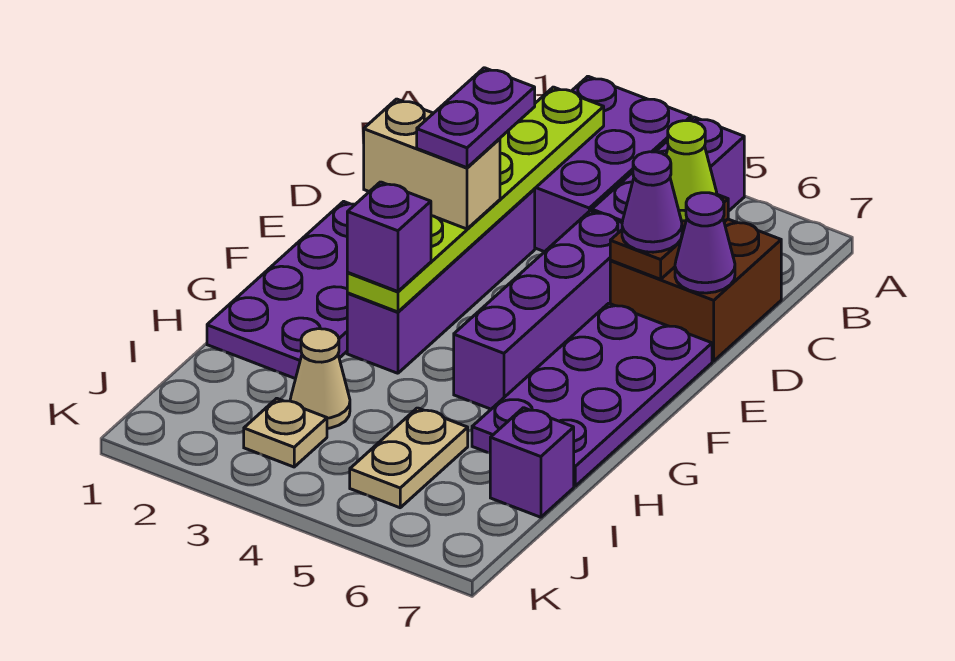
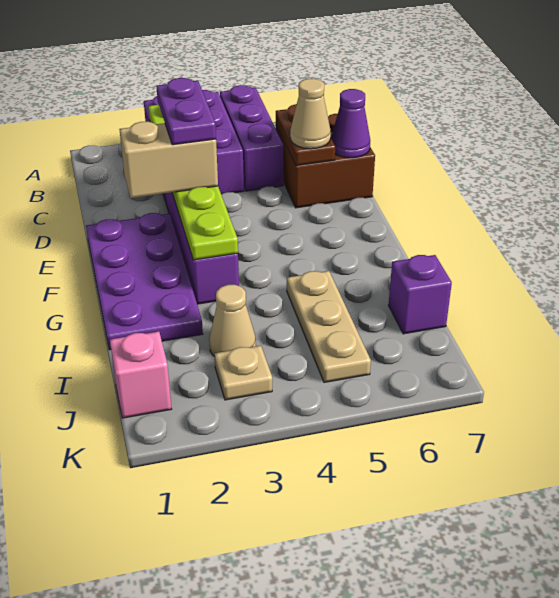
lime 1x1 cone [666,121,717,221] -> none
purple 1x4 brick [454,211,622,409] -> none
purple 1x1 cone [622,152,682,252] -> tan 1x1 cone [290,79,331,149]
purple 2x4 plate [472,303,712,486] -> none
purple 1x1 brick [347,182,431,292] -> none
tan 1x2 plate [350,408,468,508] -> tan 1x3 plate [287,271,371,382]
none -> pink 1x1 brick [110,332,171,418]

